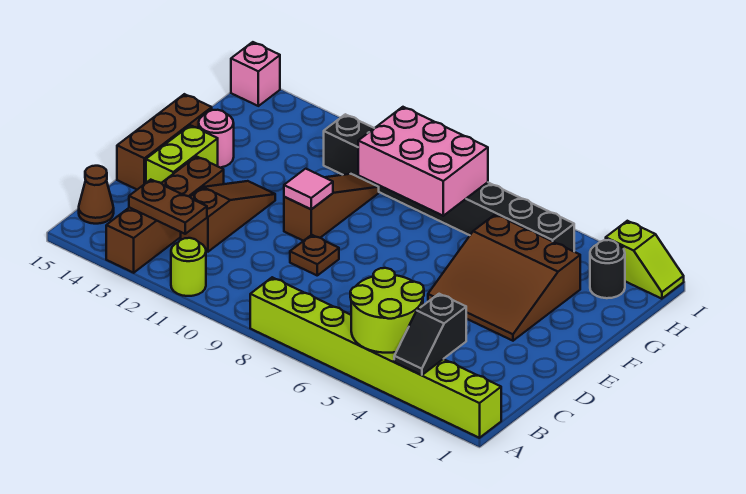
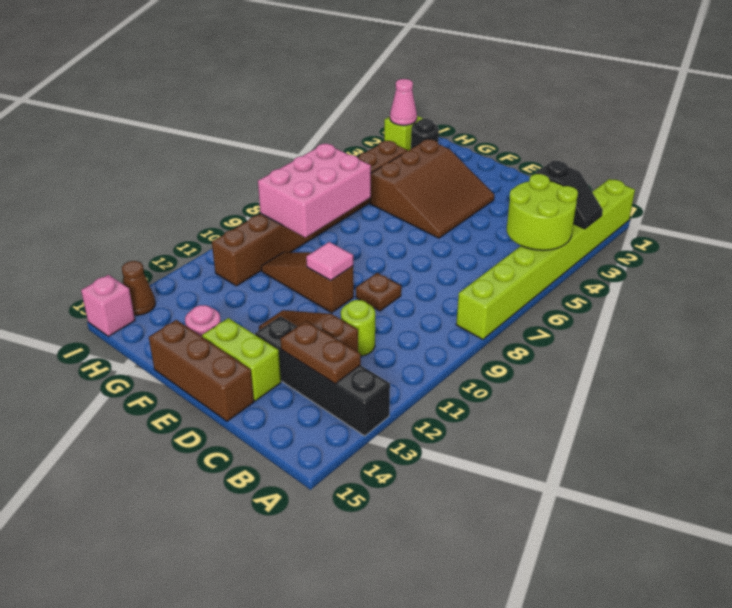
lime 1x1 round brick [171,238,206,296] -> lime 1x1 round brick moved to [341,300,375,356]
brown 1x4 brick [106,156,224,273] -> black 1x4 brick [255,316,390,436]
brown 1x2 plate [129,180,207,234] -> brown 1x2 plate turned to [281,321,361,384]
brown 1x1 cone [79,166,114,224] -> brown 1x1 cone moved to [122,261,155,315]
black 1x8 brick [324,114,574,252] -> brown 1x8 brick [212,141,408,286]
none -> pink 1x1 cone [390,79,417,125]

